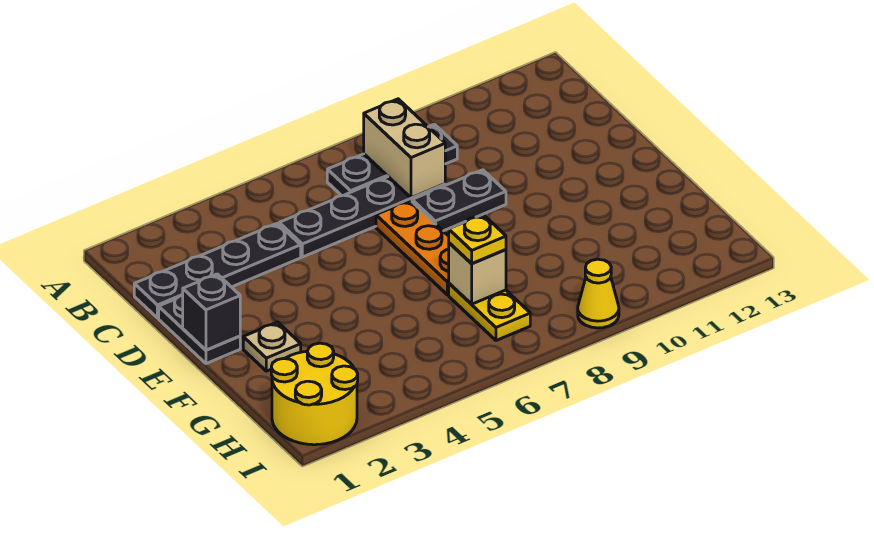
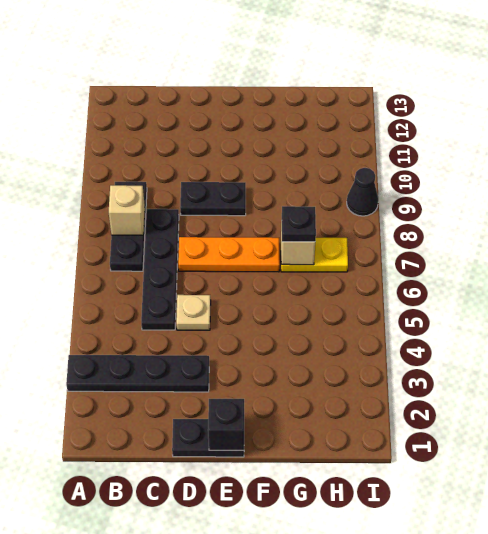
tan 1x2 brick [363,99,445,198] -> tan 1x1 brick [109,185,145,235]
black 1x4 plate [134,223,301,318] -> black 1x4 plate turned to [66,355,209,392]
black 1x2 plate [412,170,506,231] -> black 1x2 plate turned to [180,182,246,216]
tan 1x1 plate [243,322,301,371] -> tan 1x1 plate moved to [176,295,211,330]
yellow 1x1 plate [449,215,506,264] -> black 1x1 plate [282,206,316,242]
yellow 2x2 round brick [271,343,358,445] -> none
yellow 1x1 cone [578,259,619,328] -> black 1x1 cone [347,168,379,216]

